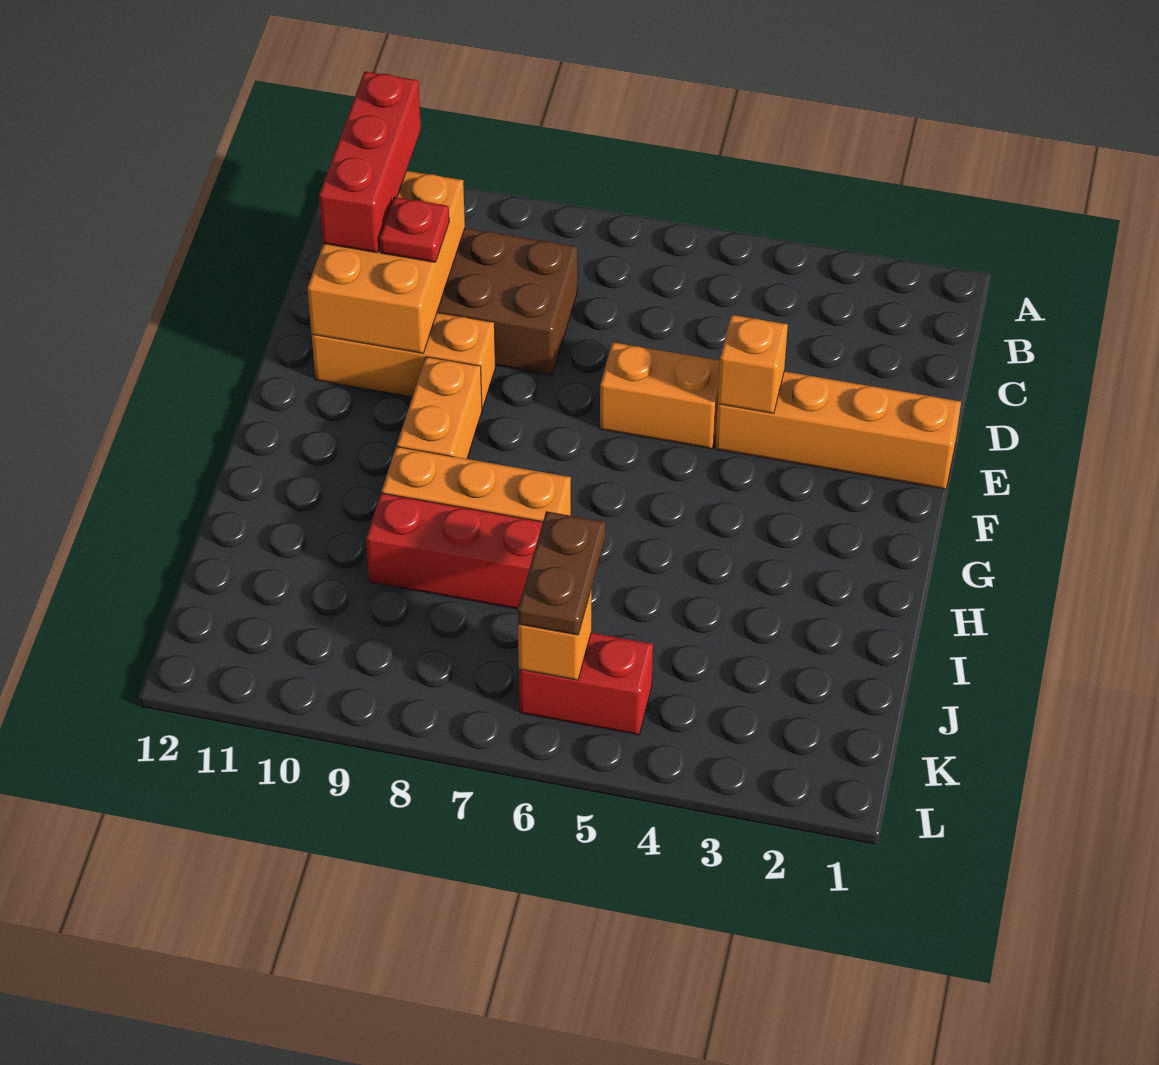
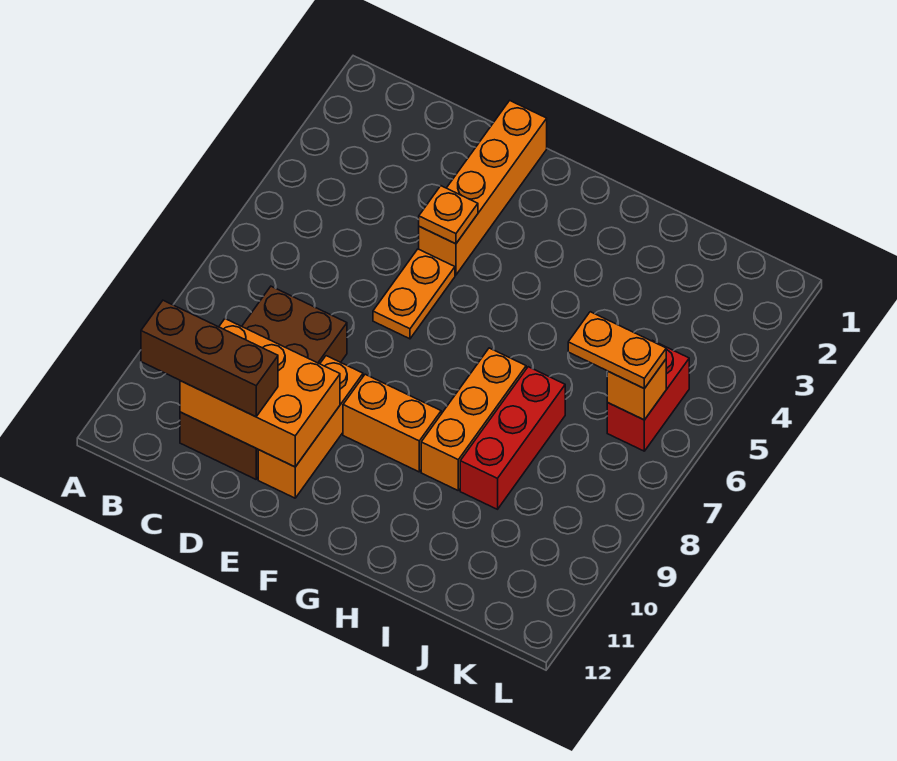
red 1x3 brick [319,72,421,253] -> brown 1x3 brick [141,300,278,417]
red 1x1 plate [380,197,449,262] -> none
orange 1x1 brick [718,315,788,414] -> orange 1x1 plate [419,186,478,244]
orange 1x2 brick [600,342,720,449] -> orange 1x2 plate [373,249,455,339]
brown 1x2 plate [518,511,605,635] -> orange 1x2 plate [568,312,666,388]

